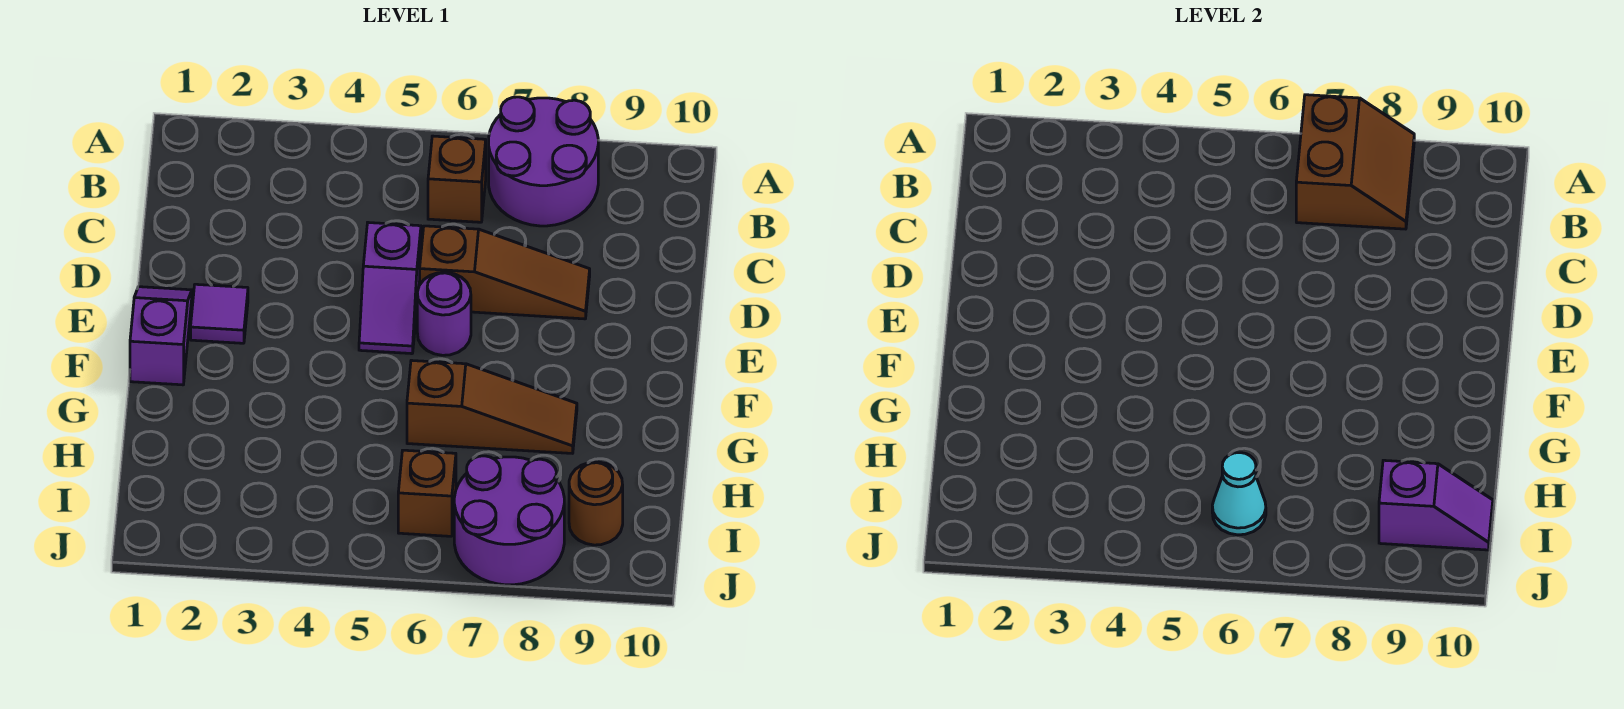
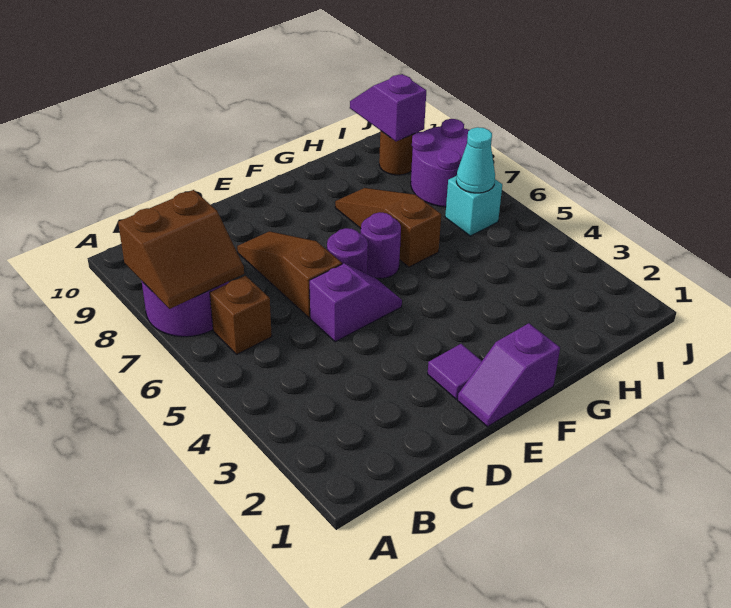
brown 2x2 slope [1296,95,1414,229] -> brown 2x2 slope turned to [118,190,244,309]
none -> purple 1x1 round brick [361,212,401,278]
brown 1x1 brick [398,450,456,536] -> cyan 1x1 brick [445,176,502,236]

